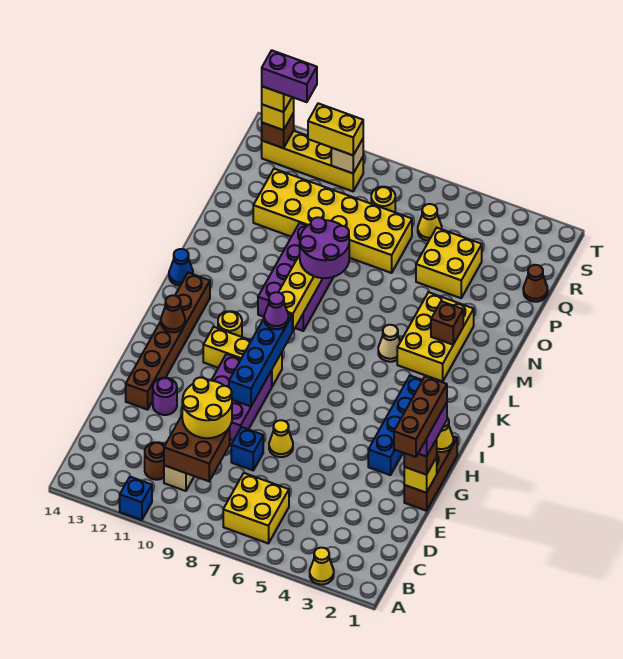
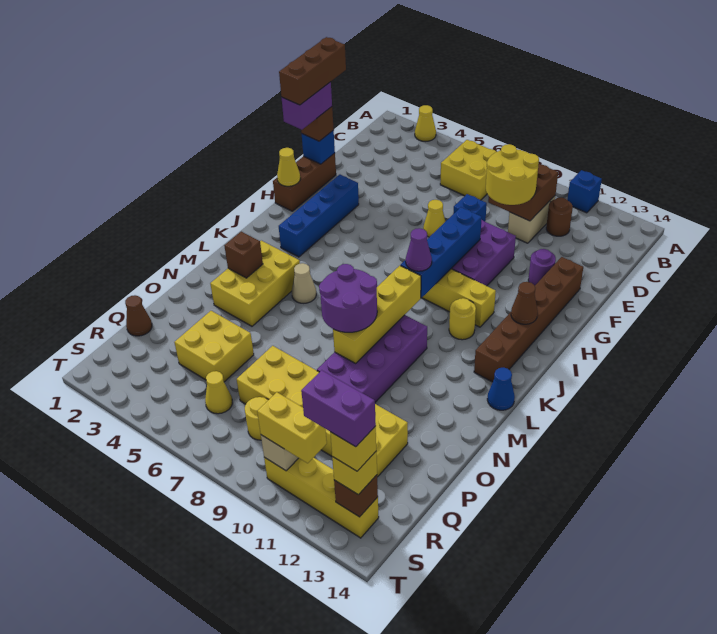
yellow 1x1 brick [404,457,437,493] -> blue 1x1 brick [302,130,335,164]

